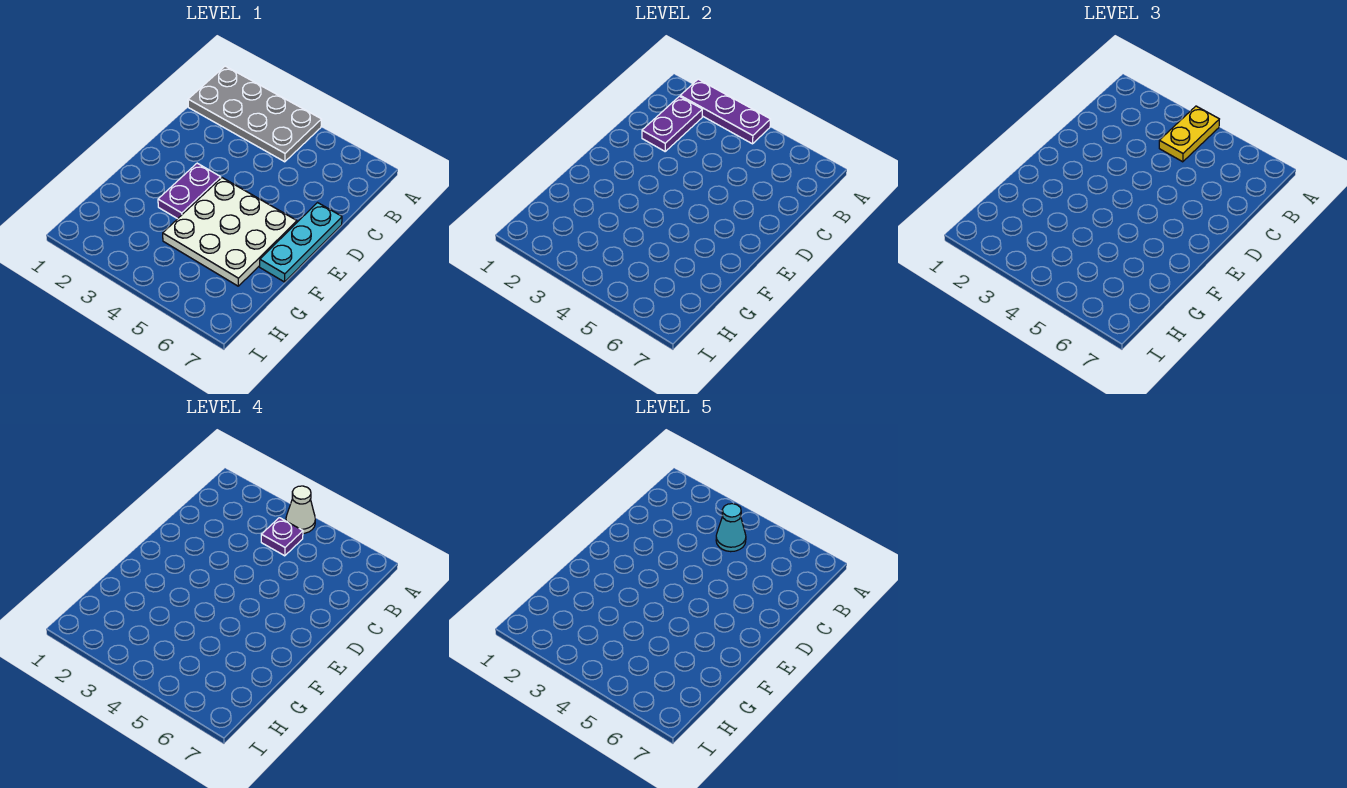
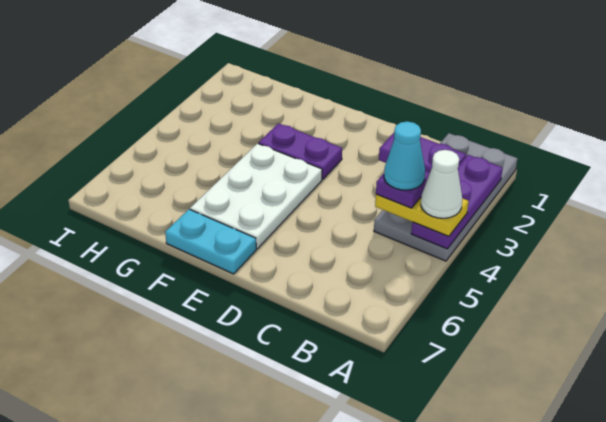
cyan 1x3 plate [260,203,342,282] -> cyan 1x2 plate [165,209,256,274]
white 3x3 plate [163,178,297,286] -> white 2x3 plate [190,144,322,249]

